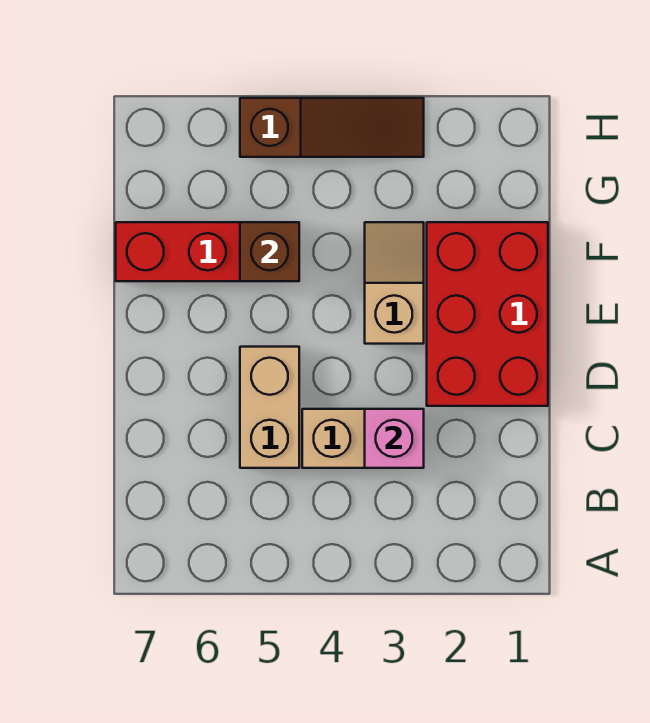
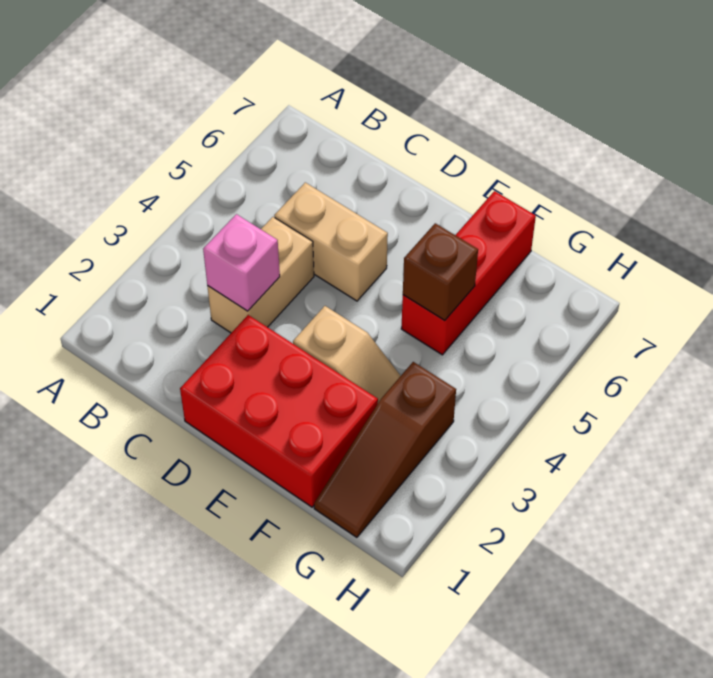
brown 1x3 slope [240,98,424,157] -> brown 1x3 slope moved to [314,362,456,537]

